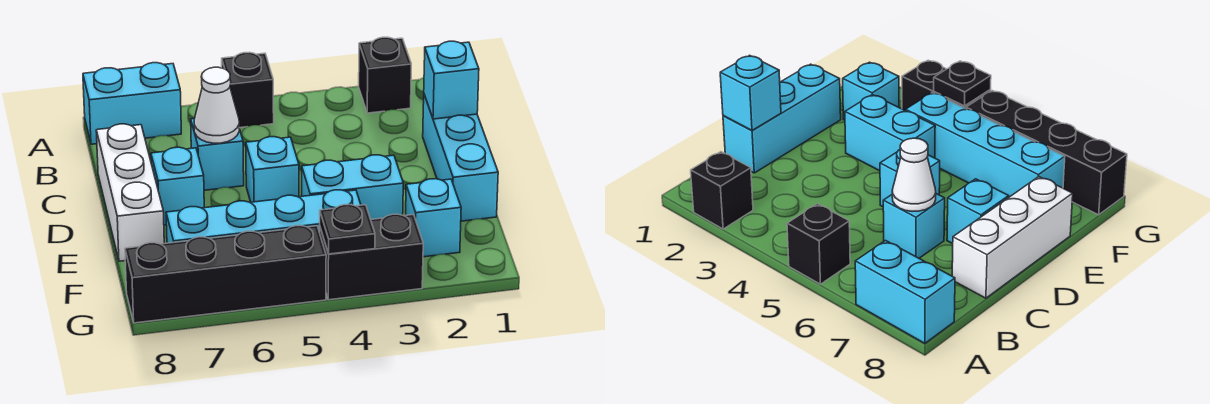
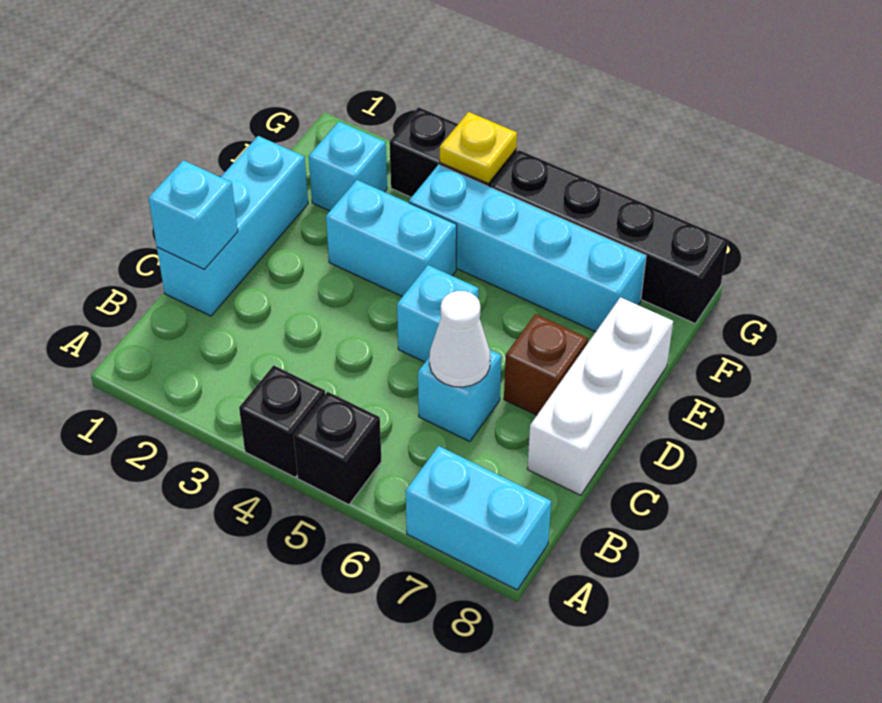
black 1x1 brick [359,37,411,113] -> black 1x1 brick moved to [239,365,325,477]
cyan 1x1 brick [151,147,204,225] -> brown 1x1 brick [504,314,588,415]
black 1x1 plate [320,205,375,254] -> yellow 1x1 plate [440,112,517,184]

